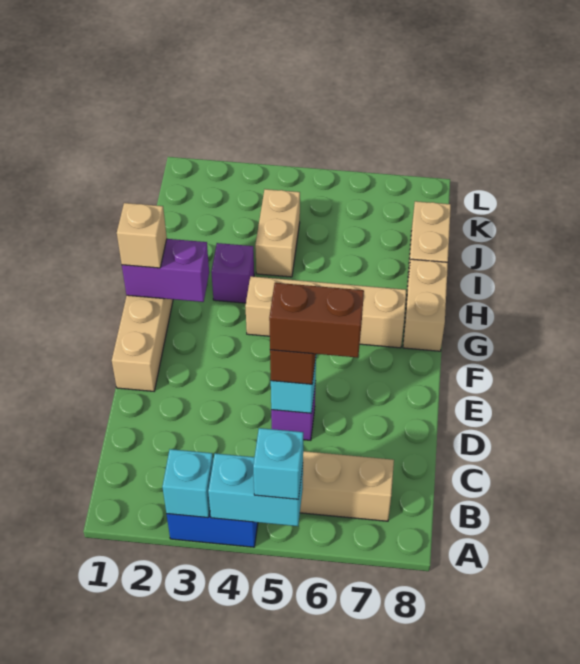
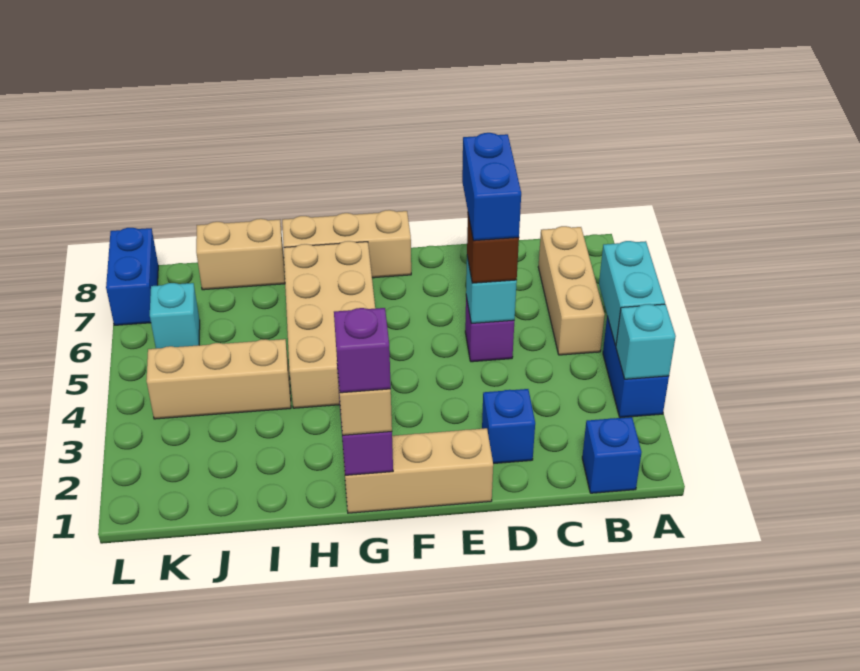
cyan 1x1 brick [253,428,303,499] -> cyan 1x1 brick moved to [150,283,200,349]
none -> blue 1x1 brick [582,417,642,493]
none -> blue 1x1 brick [482,389,535,464]
brown 1x2 brick [269,283,364,358] -> blue 1x2 brick [462,133,521,241]
tan 1x4 brick [245,276,406,348] -> tan 2x4 brick [284,241,375,408]
tan 1x2 brick [403,259,448,351] -> tan 1x3 brick [282,210,411,278]
purple 1x1 brick [211,243,254,303] -> purple 1x1 brick moved to [334,308,391,393]
tan 1x2 brick [255,189,300,277] -> tan 1x3 brick [146,339,291,419]
none -> blue 1x2 brick [106,228,158,325]

